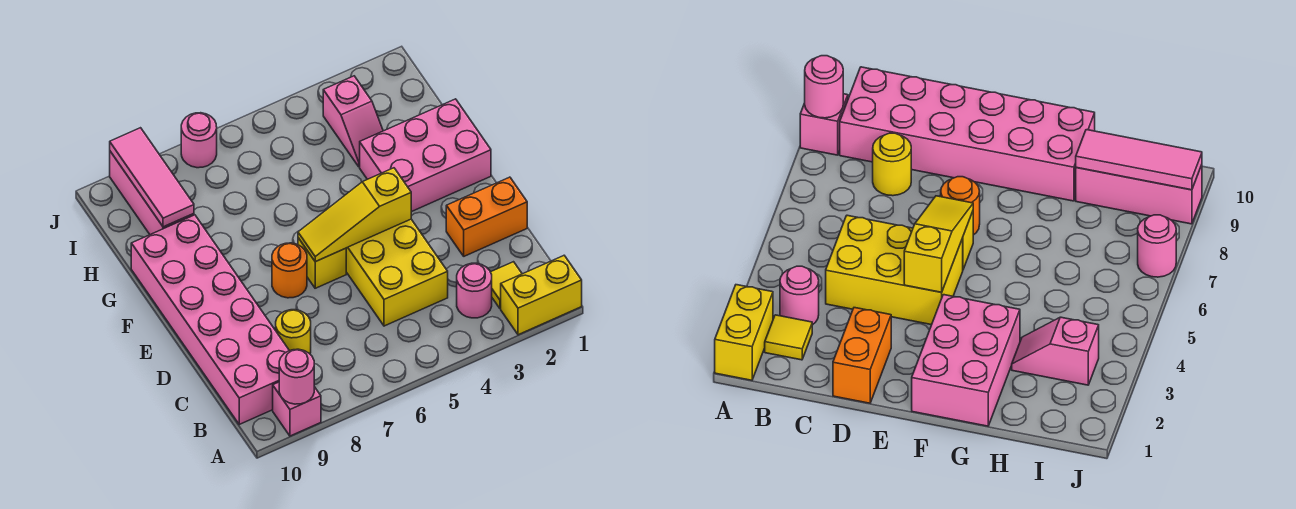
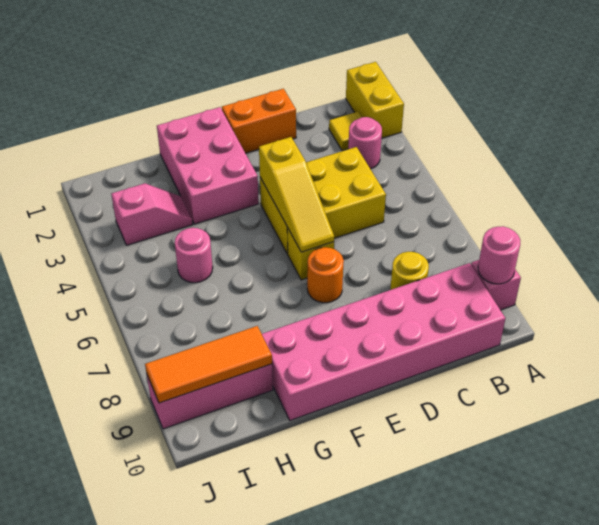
orange 1x2 brick [446,177,527,256] -> orange 1x2 brick turned to [222,89,296,153]
pink 1x3 tile [110,128,194,227] -> orange 1x3 tile [145,326,272,403]
pink 1x1 round brick [181,113,217,168] -> pink 1x1 round brick moved to [175,228,213,283]

